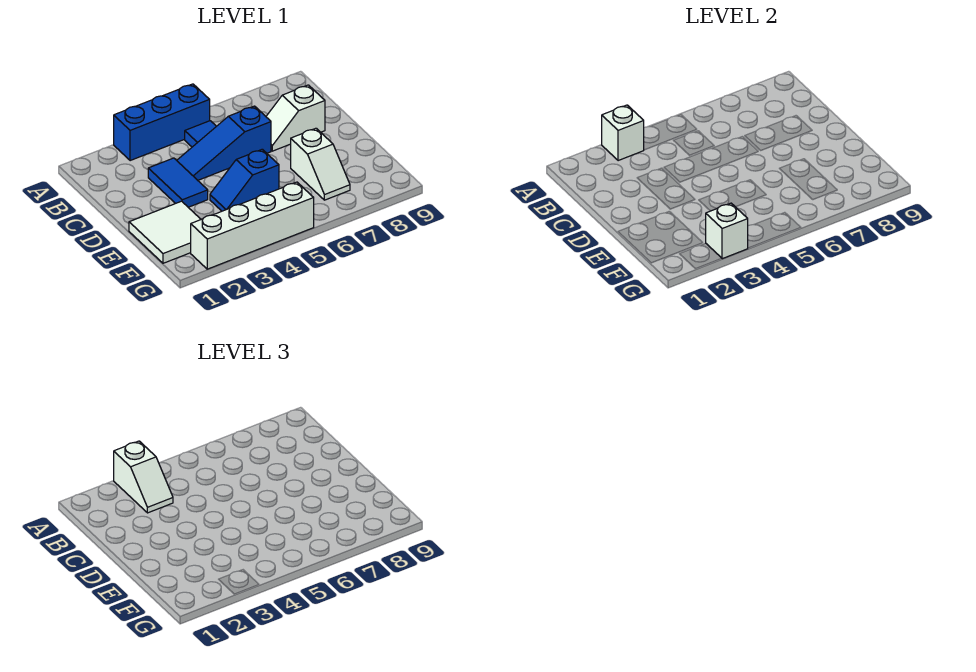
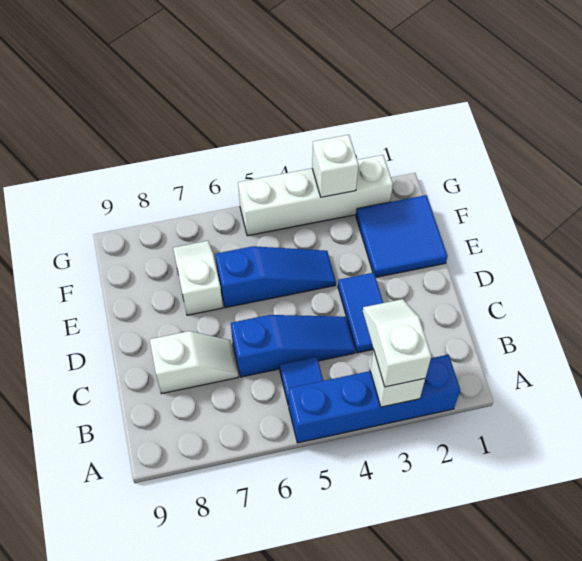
blue 1x3 brick [114,84,210,161] -> blue 1x4 brick [289,355,460,443]
white 2x2 tile [129,201,201,263] -> blue 2x2 tile [356,195,448,277]
blue 1x2 slope [210,149,279,211] -> blue 1x3 slope [215,246,336,308]

